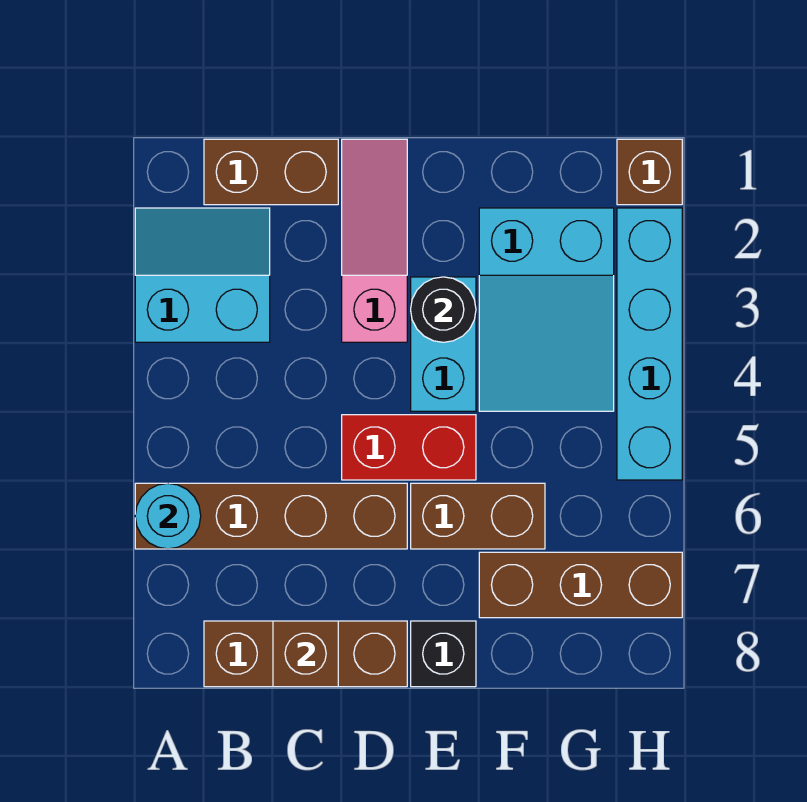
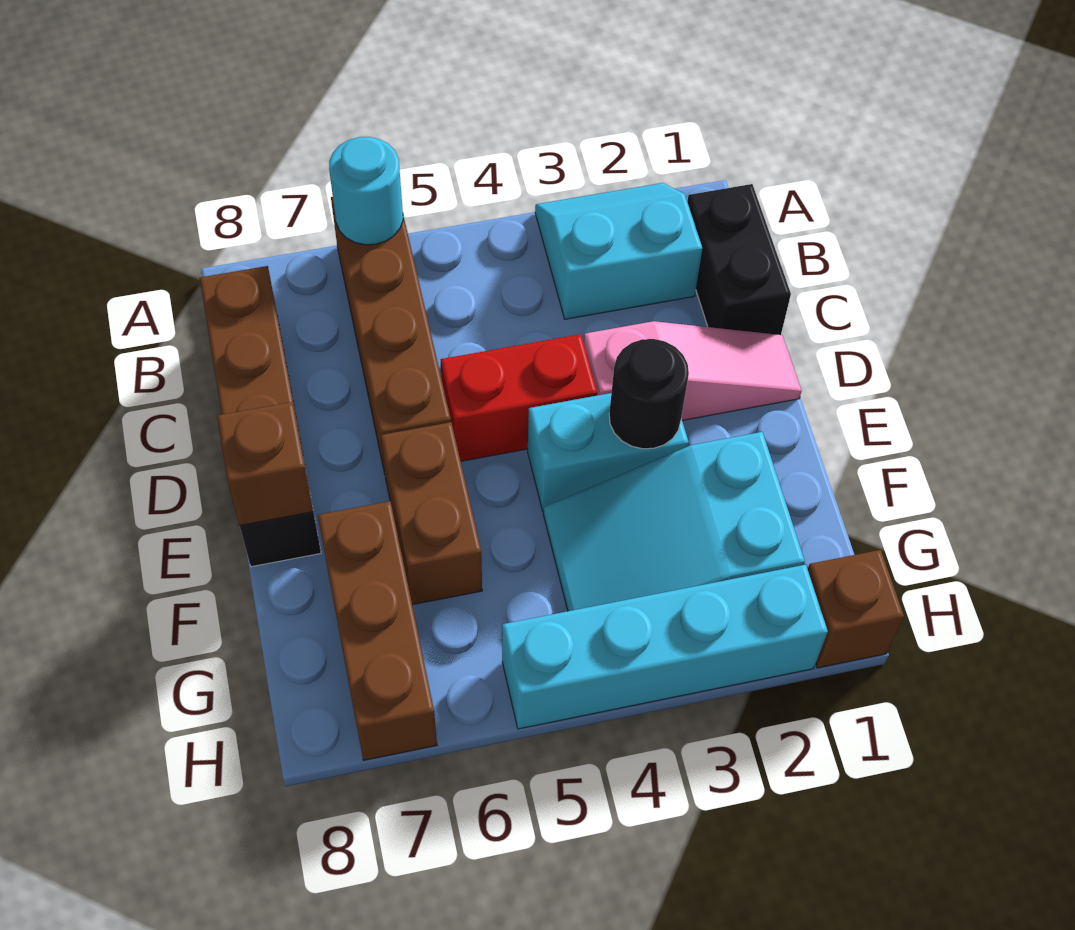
cyan 2x2 slope [135,208,270,342] -> cyan 2x2 slope turned to [535,183,702,319]
brown 1x2 brick [204,139,338,205] -> black 1x2 brick [687,184,791,335]
brown 1x1 brick [273,621,338,687] -> brown 1x1 brick moved to [217,402,313,525]
red 1x2 brick [342,415,476,480] -> red 1x2 brick turned to [441,334,597,461]

